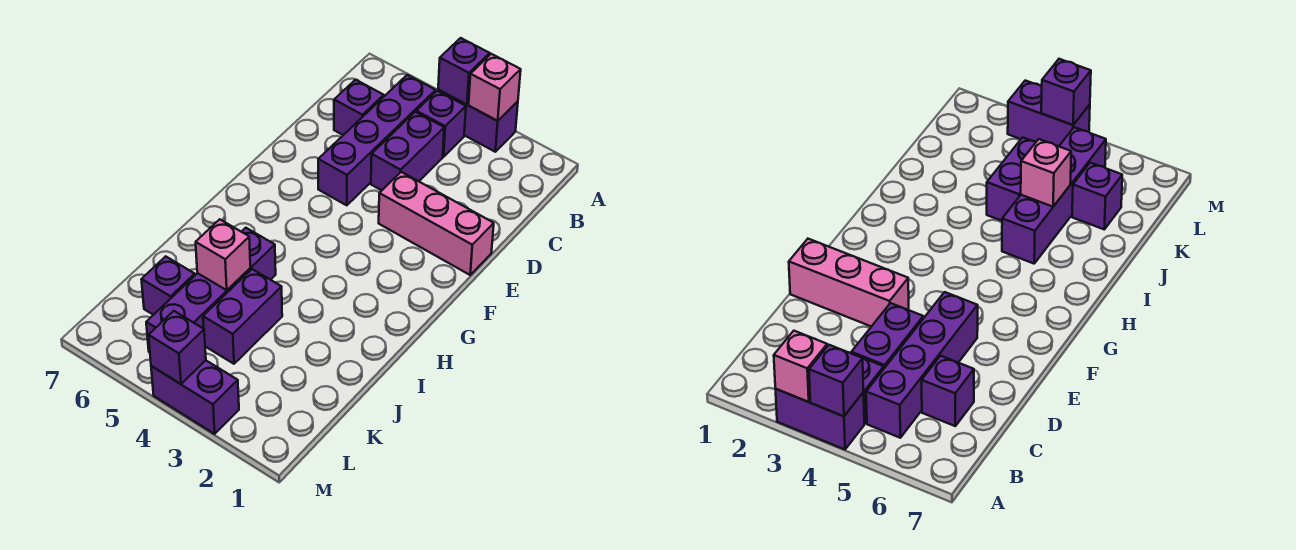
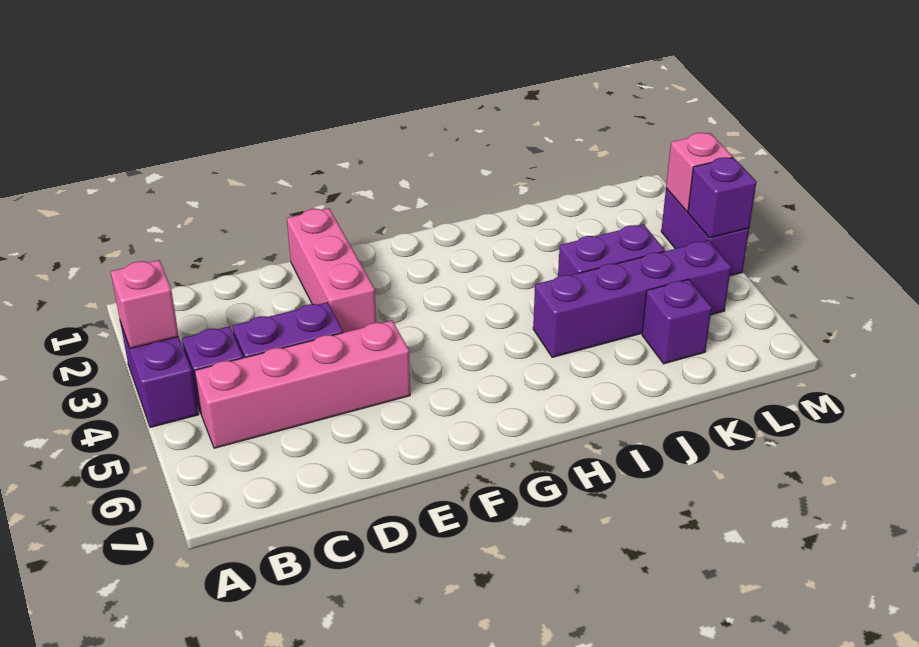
purple 1x1 brick [438,38,490,104] -> none
purple 1x4 brick [318,75,436,205] -> pink 1x4 brick [195,321,410,448]
purple 1x1 brick [334,80,384,135] -> none
pink 1x1 brick [196,219,250,290] -> pink 1x1 brick moved to [666,133,732,212]

